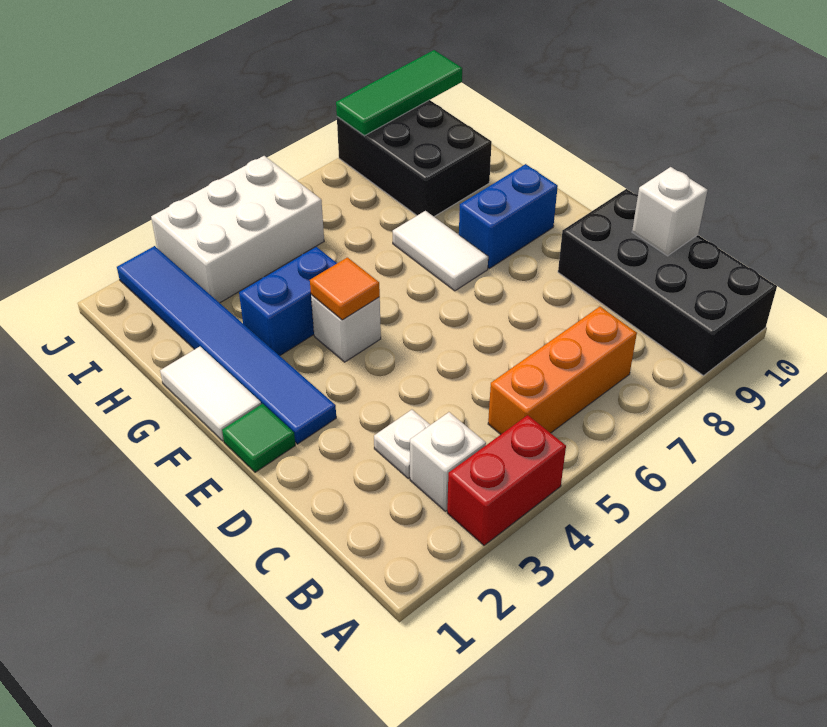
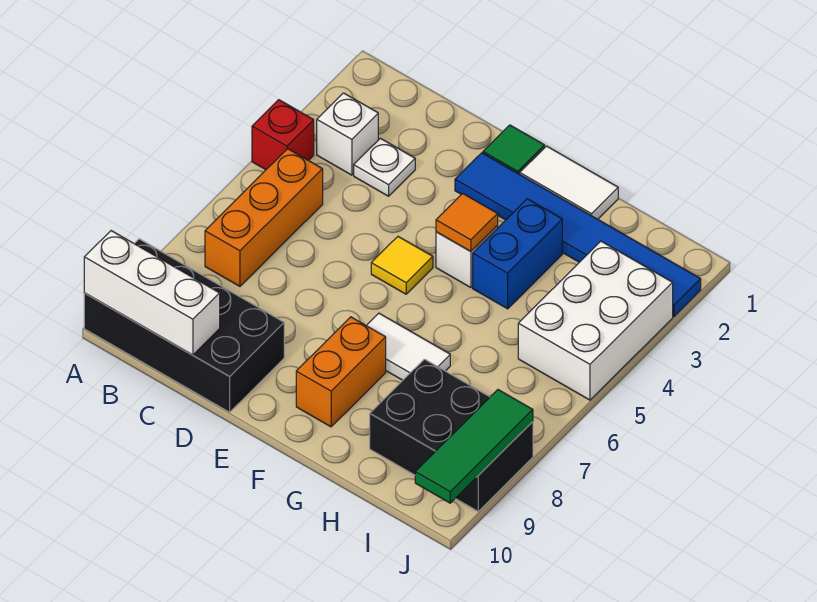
red 1x2 brick [447,415,566,545] -> red 1x1 brick [252,100,314,170]
white 1x1 brick [632,167,708,256] -> white 1x3 brick [84,231,220,355]
none -> yellow 1x1 tile [371,237,433,294]
blue 1x2 brick [459,164,558,268] -> orange 1x2 brick [296,317,386,427]

